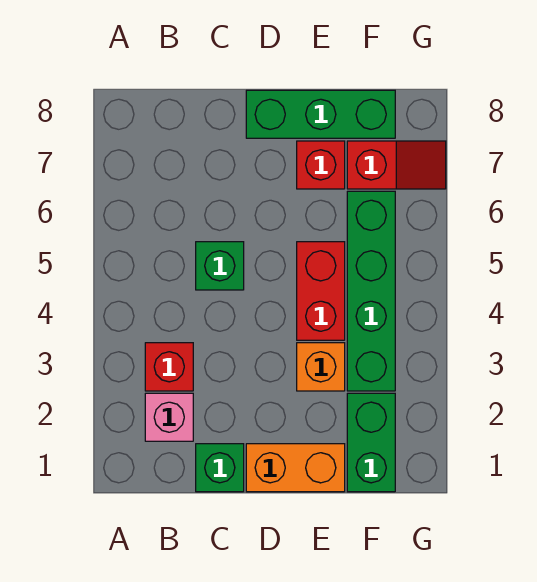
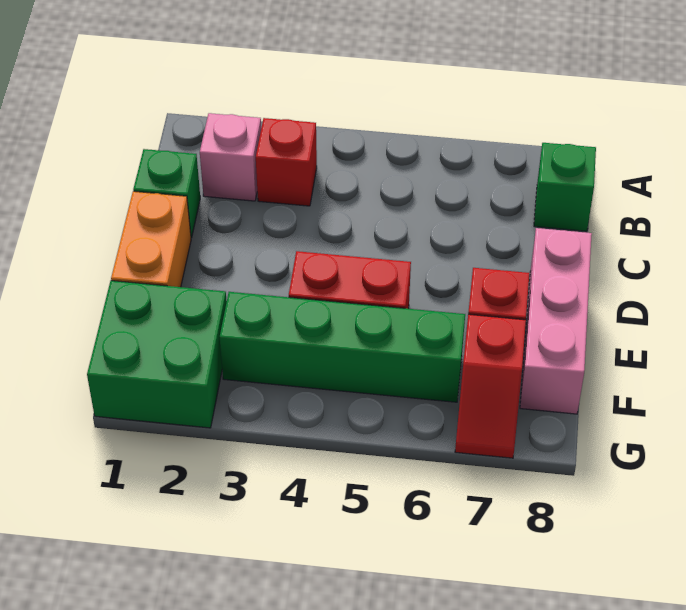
green 1x1 brick [196,242,244,290] -> green 1x1 brick moved to [534,143,596,231]
green 1x3 brick [246,90,395,138] -> pink 1x3 brick [520,228,592,414]
orange 1x1 brick [297,343,345,391] -> none
green 1x2 brick [347,393,395,492] -> green 2x2 brick [87,281,227,428]

